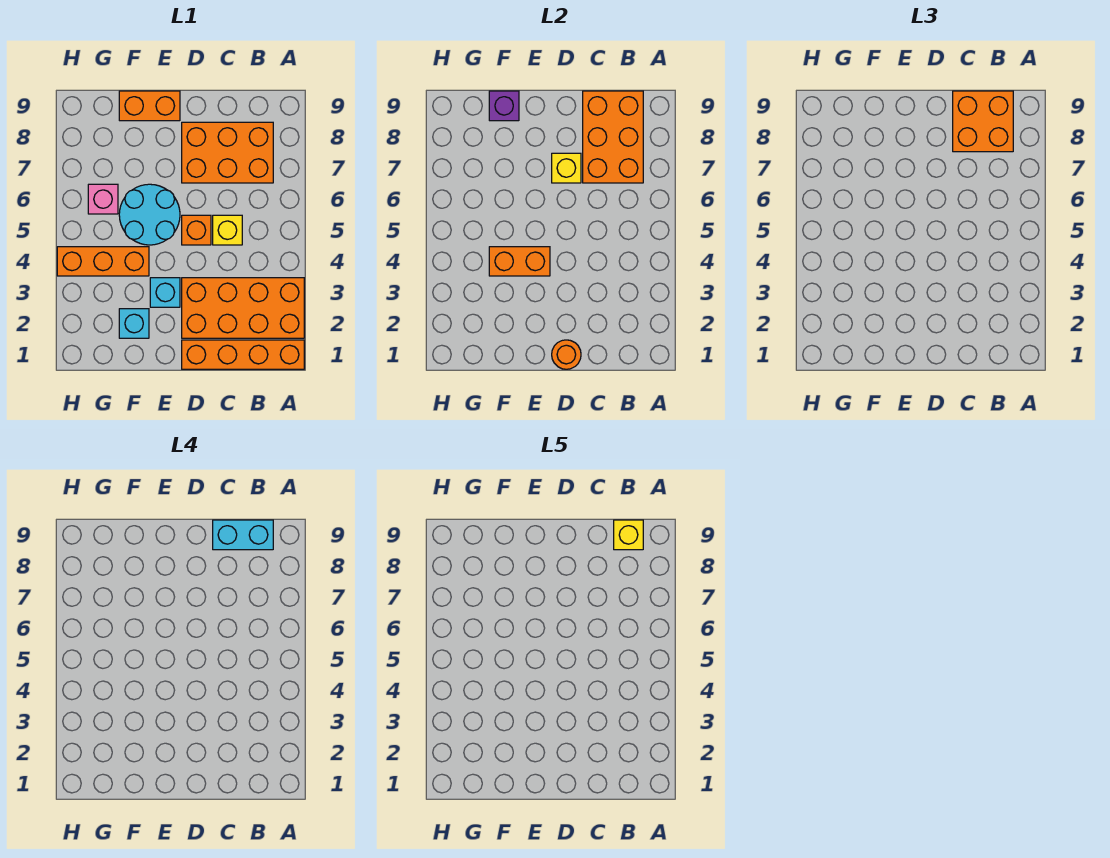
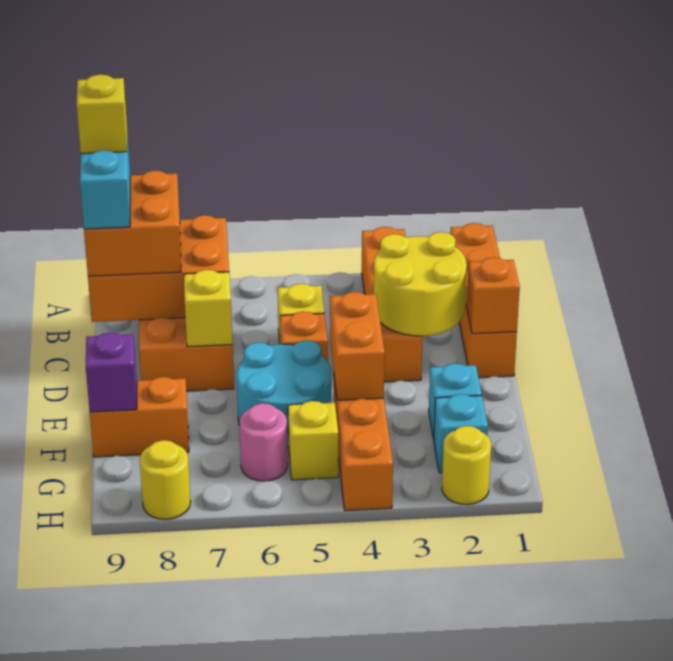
orange 2x4 brick [182,278,304,338] -> orange 1x4 brick [362,227,423,382]
none -> yellow 2x2 round brick [374,232,467,336]
orange 1x1 round brick [552,340,581,369] -> orange 1x1 brick [467,257,520,334]
cyan 1x1 brick [150,278,180,307] -> cyan 1x1 brick moved to [434,394,488,473]
orange 1x2 brick [119,91,180,121] -> orange 1x2 brick turned to [90,377,189,457]
none -> yellow 1x1 brick [288,401,338,480]
pink 1x1 brick [88,184,118,214] -> pink 1x1 round brick [240,403,288,481]
none -> yellow 1x1 round brick [442,426,491,504]
none -> yellow 1x1 round brick [140,440,191,519]

